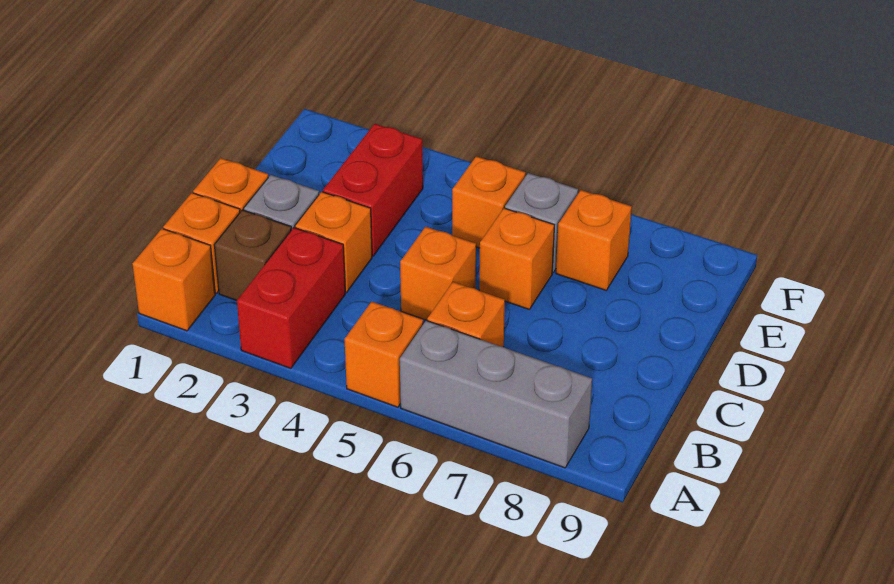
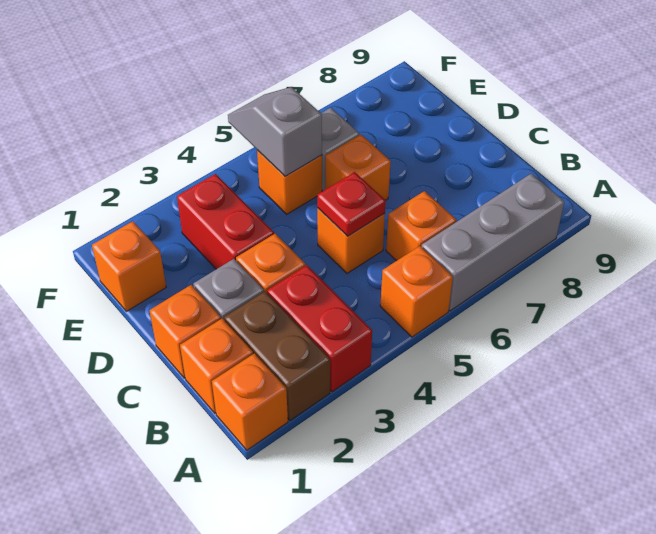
brown 1x1 brick [215,210,291,301] -> brown 1x2 brick [224,291,330,421]
none -> red 1x1 plate [317,172,386,236]
none -> grey 1x2 slope [228,87,322,176]
orange 1x1 brick [556,190,632,290] -> orange 1x1 brick moved to [92,221,166,311]

